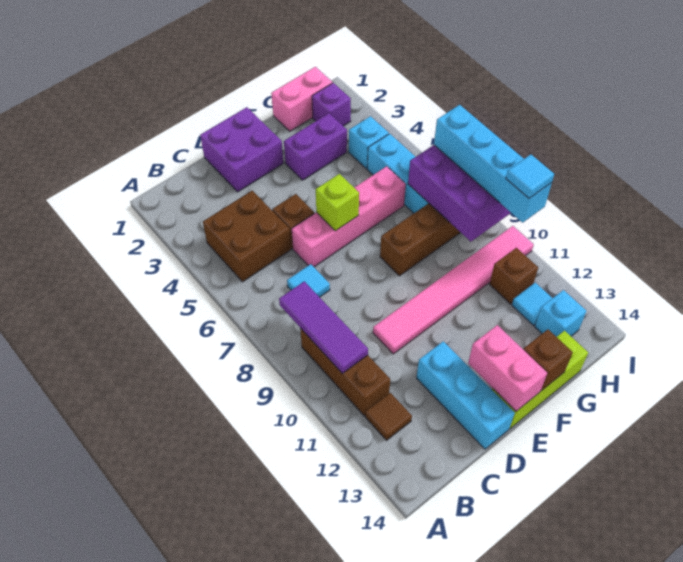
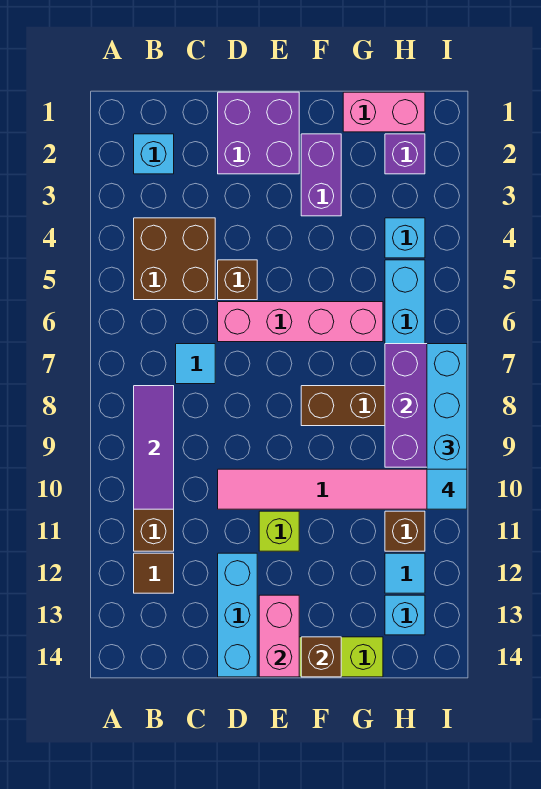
none -> cyan 1x1 brick [134,134,174,174]
lime 1x1 brick [316,174,359,231] -> lime 1x1 brick moved to [259,511,299,551]
purple 1x2 brick [284,113,347,180] -> purple 1x2 brick turned to [301,134,341,216]

